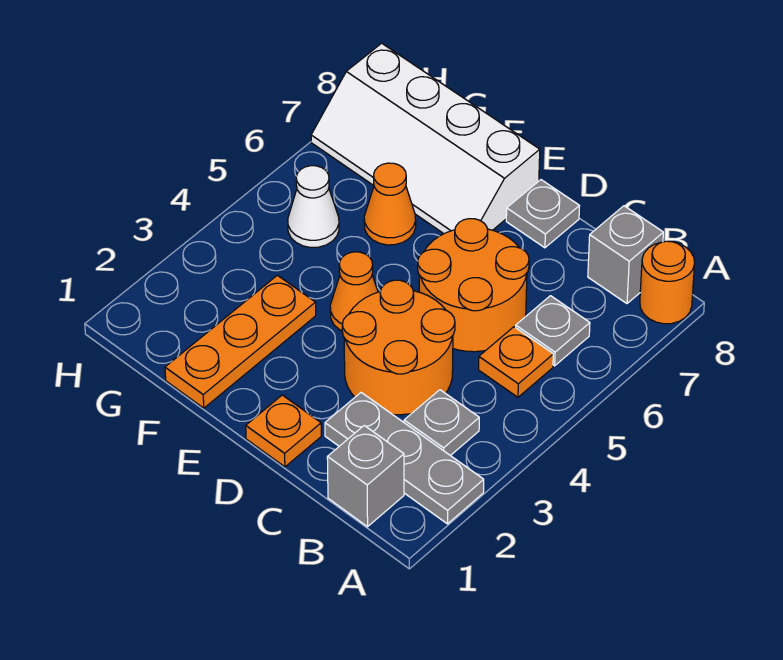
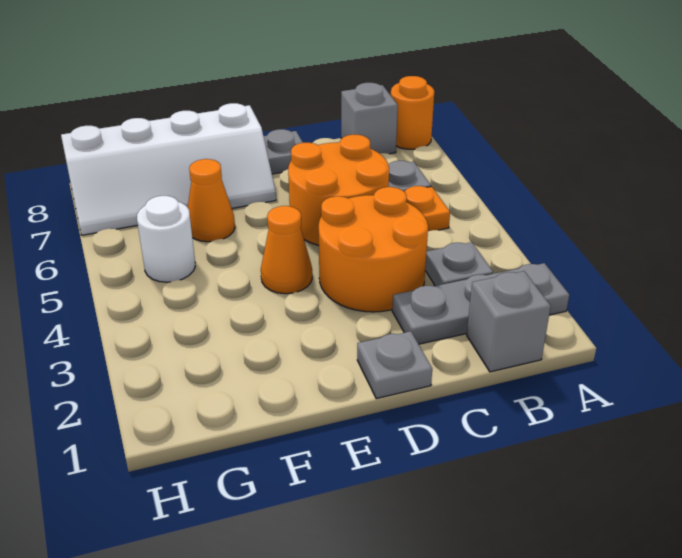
orange 1x1 plate [246,395,321,467] -> grey 1x1 plate [357,331,432,399]
orange 1x3 plate [165,275,316,408] -> none
white 1x1 cone [288,166,339,247] -> white 1x1 round brick [137,196,195,282]

